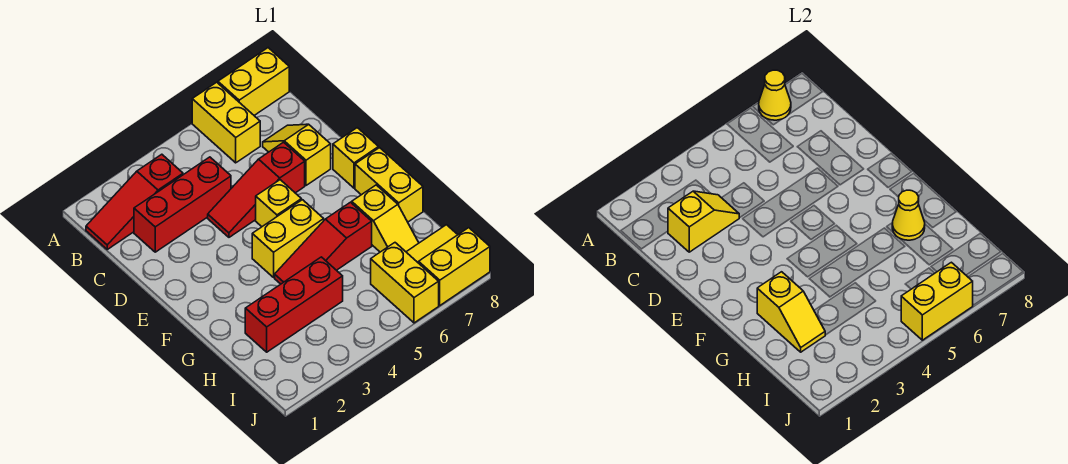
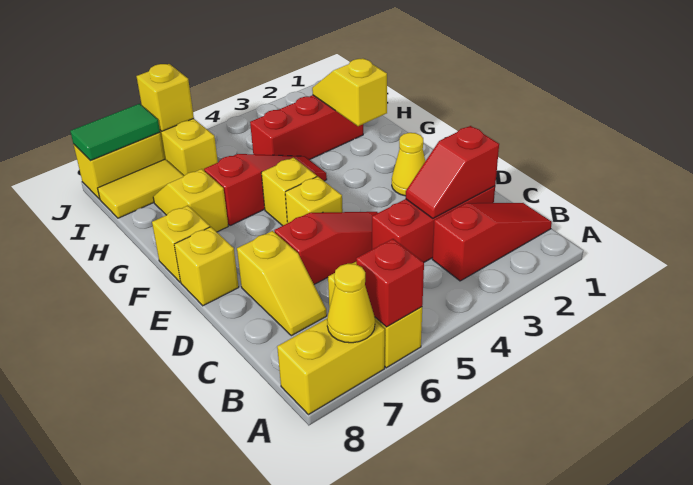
none -> red 1x1 brick [356,239,424,327]
yellow 1x2 slope [668,191,739,252] -> red 1x2 slope [406,126,499,219]
yellow 1x2 brick [252,200,324,277] -> yellow 1x1 brick [261,158,317,226]
yellow 1x2 brick [355,148,423,222] -> yellow 1x1 brick [152,206,210,282]
yellow 1x1 cone [892,190,925,240] -> yellow 1x1 cone moved to [392,133,425,196]
yellow 1x2 brick [901,262,973,340] -> yellow 1x1 brick [136,64,194,131]
none -> green 1x2 tile [70,104,160,161]

